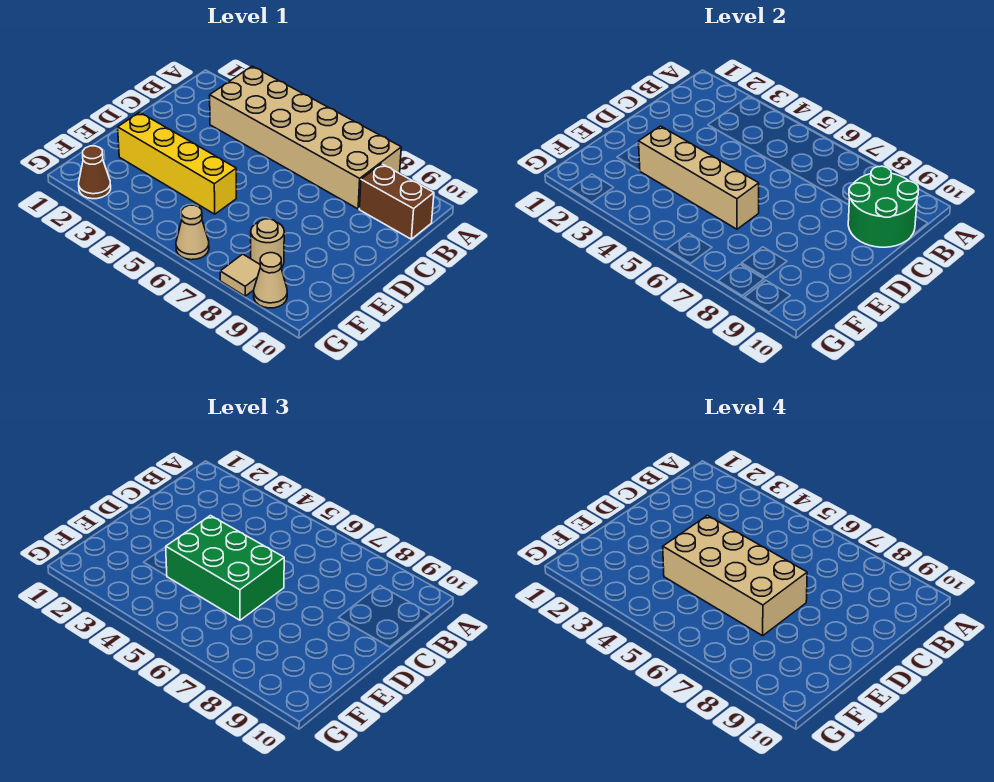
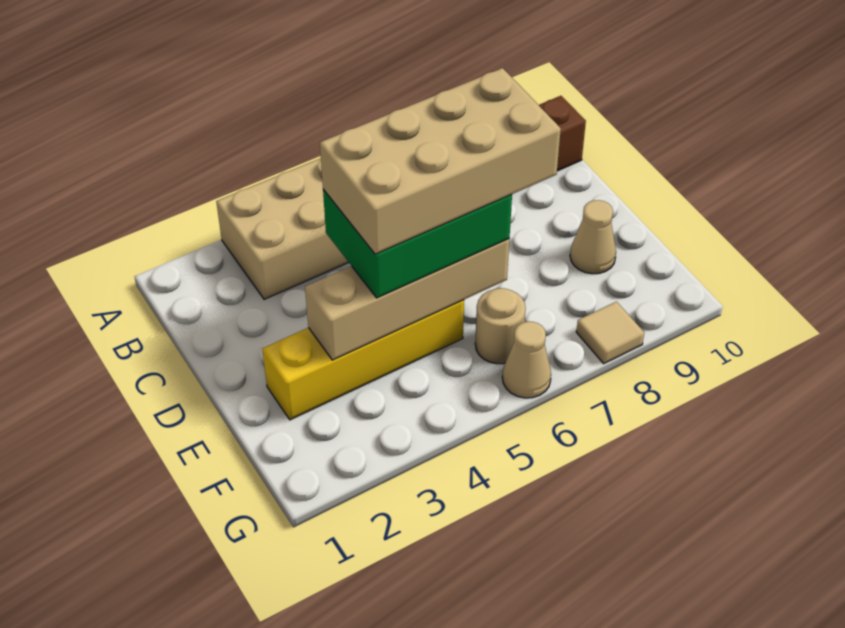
green 2x2 round brick [848,166,919,247] -> none
tan 1x1 round brick [251,219,284,268] -> tan 1x1 round brick moved to [475,288,526,364]
brown 1x1 cone [79,146,111,199] -> none
tan 1x1 cone [254,253,287,308] -> tan 1x1 cone moved to [570,200,616,274]

